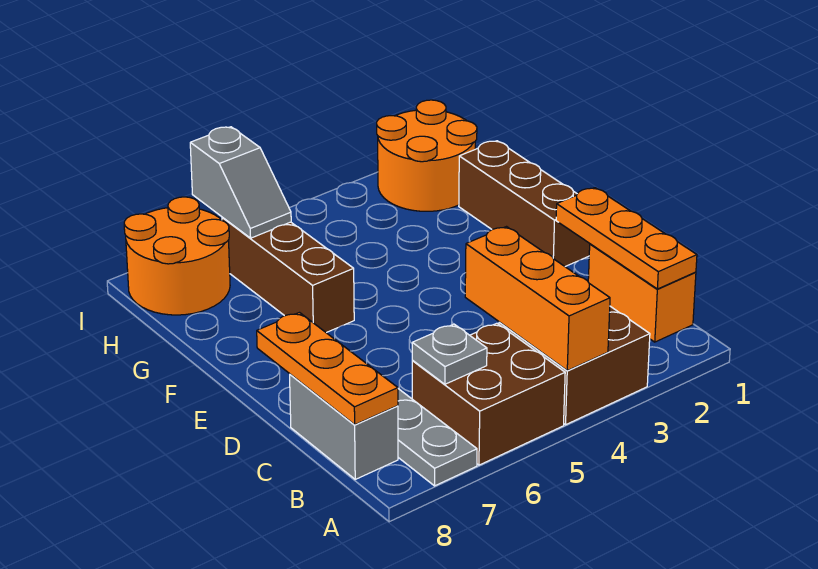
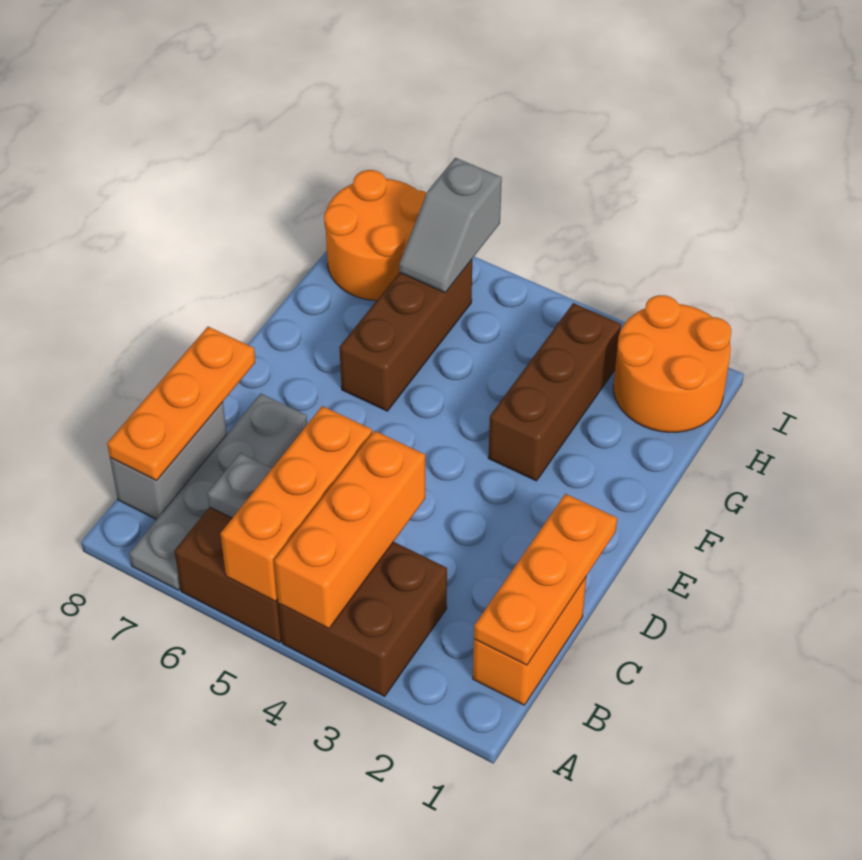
none -> orange 1x3 brick [220,406,372,601]
brown 1x3 brick [459,141,590,266] -> brown 1x3 brick moved to [488,303,621,481]

